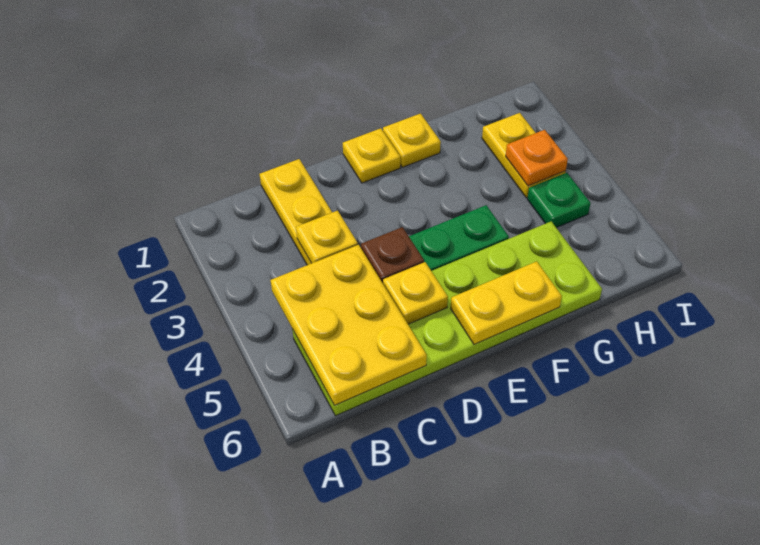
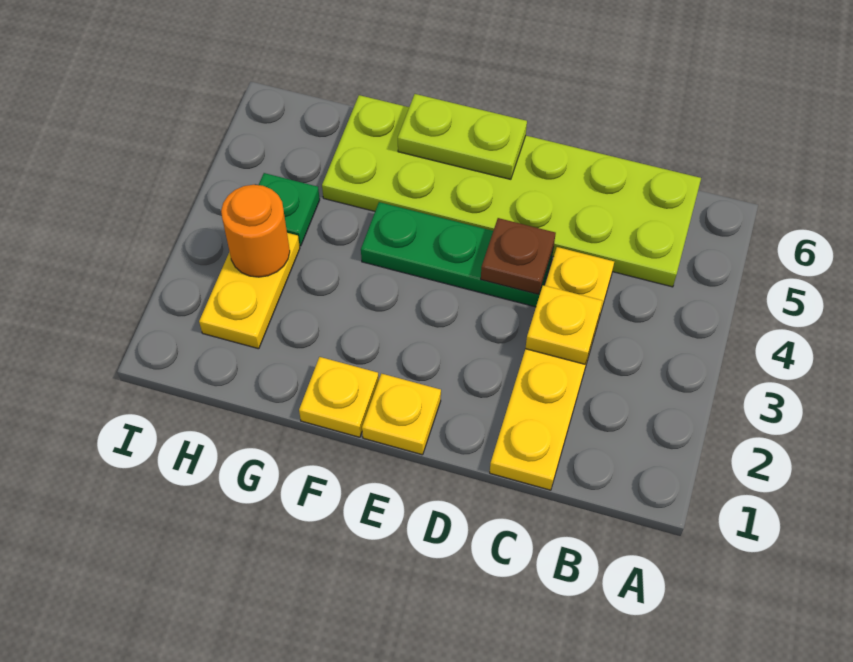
yellow 2x3 plate [271,245,427,405] -> none
yellow 1x1 plate [383,262,448,324] -> none
yellow 1x2 plate [451,261,562,344] -> lime 1x2 plate [398,94,527,179]
orange 1x1 plate [506,130,568,186] -> orange 1x1 round brick [221,185,290,277]

